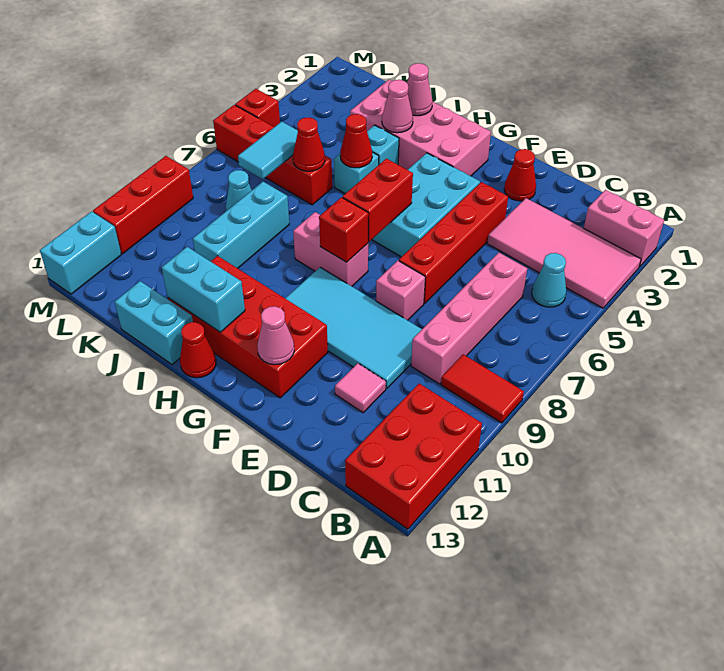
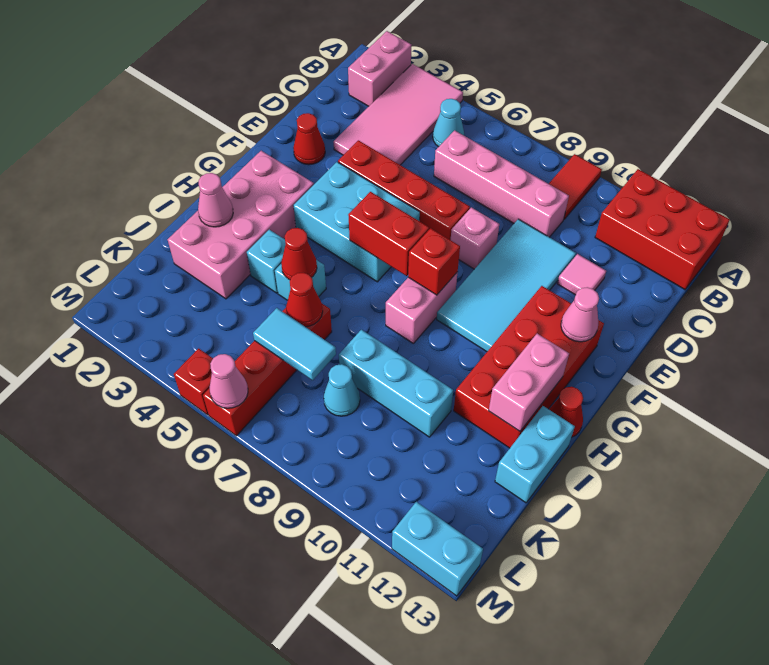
cyan 1x2 brick [162,247,245,332] -> pink 1x2 brick [489,333,569,431]
pink 1x1 cone [382,80,413,133] -> pink 1x1 cone moved to [210,354,248,408]
red 1x3 brick [93,156,193,254] -> none

